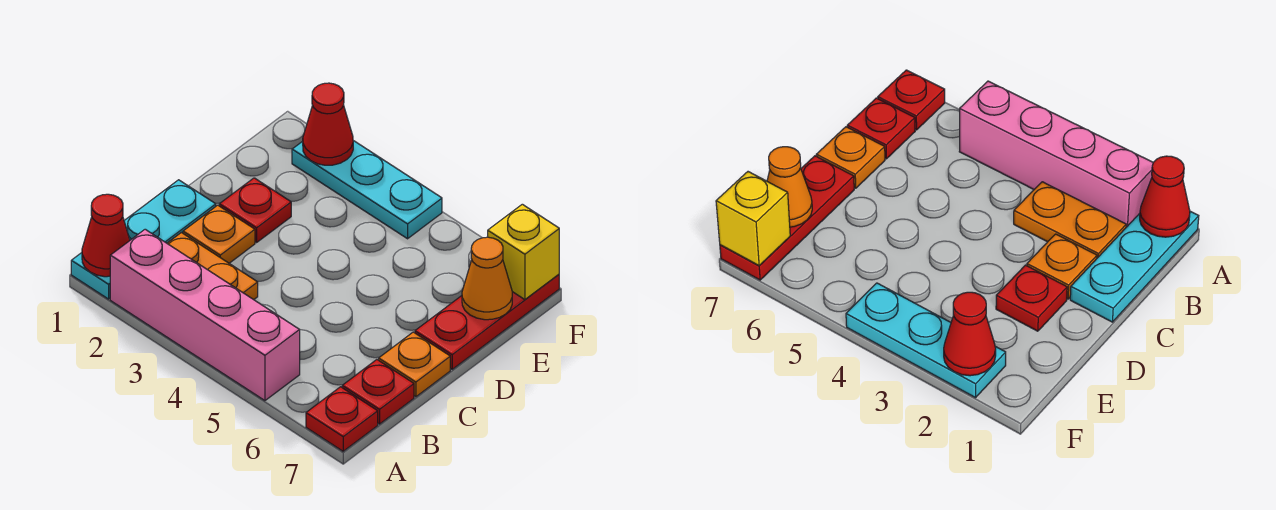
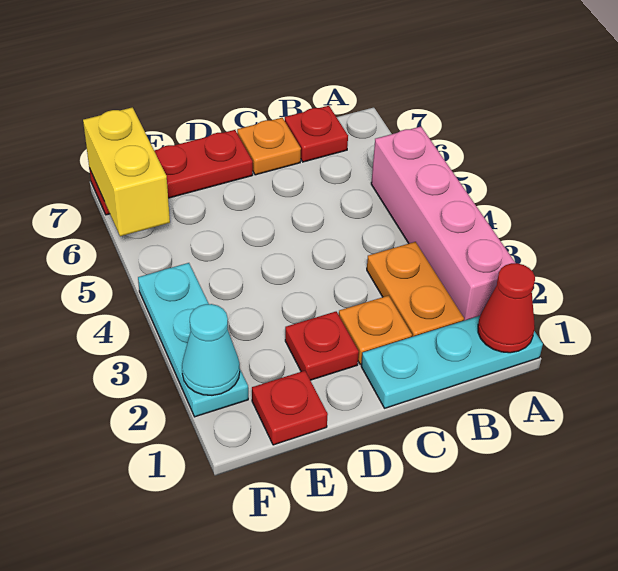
red 1x1 plate [306,387,378,451] -> red 1x1 plate moved to [252,371,328,445]
orange 1x1 cone [462,237,512,320] -> none
red 1x1 cone [303,83,353,165] -> cyan 1x1 cone [182,304,240,395]
yellow 1x1 brick [488,204,559,300] -> yellow 1x2 brick [83,107,170,236]

